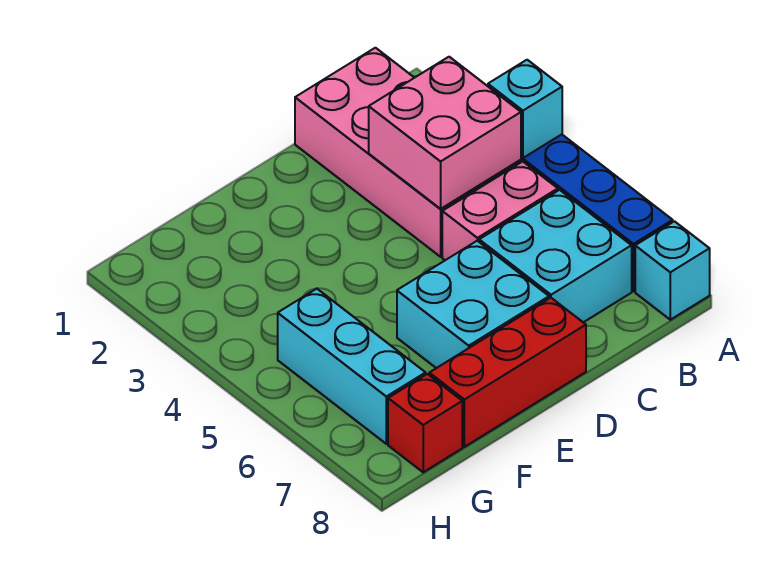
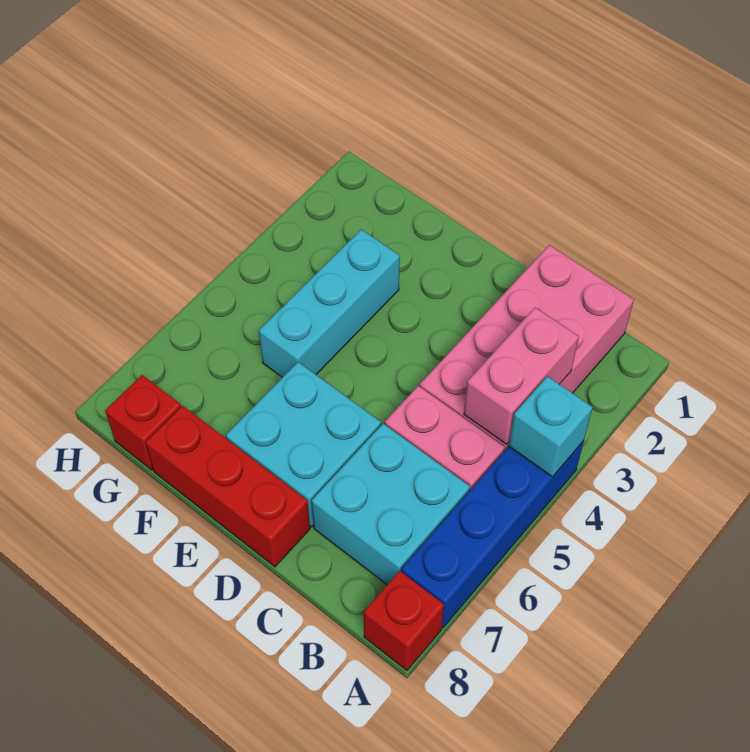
cyan 1x1 brick [635,221,710,320] -> red 1x1 brick [364,571,444,670]
pink 2x2 brick [369,57,521,209] -> pink 1x2 brick [464,307,579,445]
cyan 1x3 brick [278,289,426,444] -> cyan 1x3 brick moved to [259,230,400,377]

